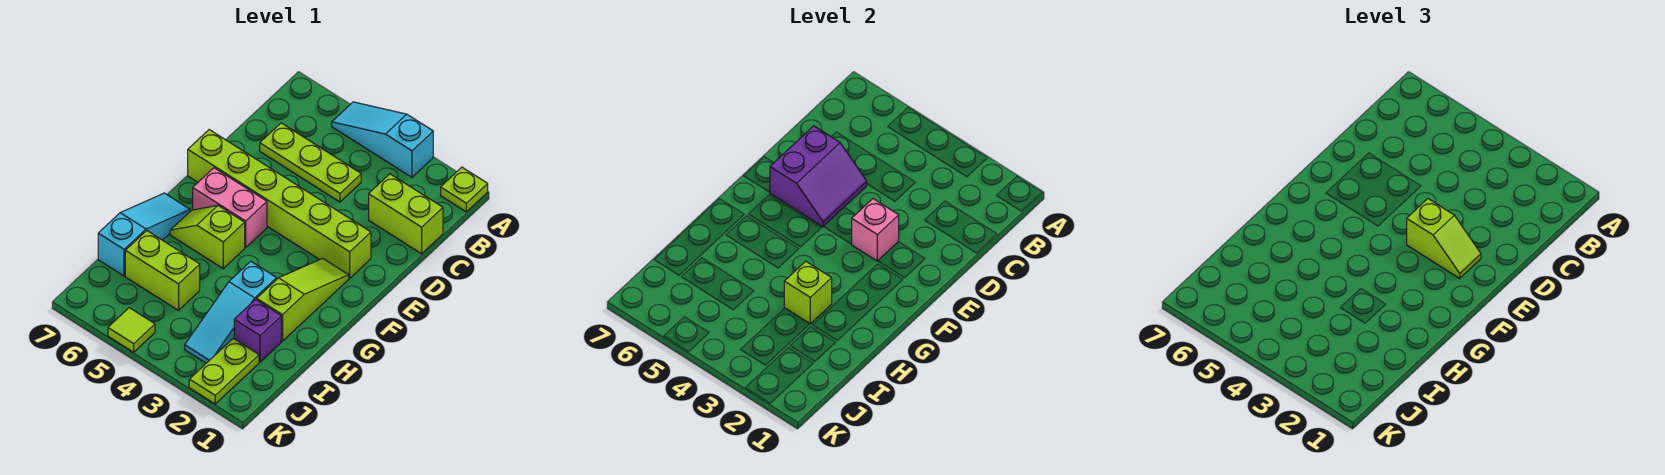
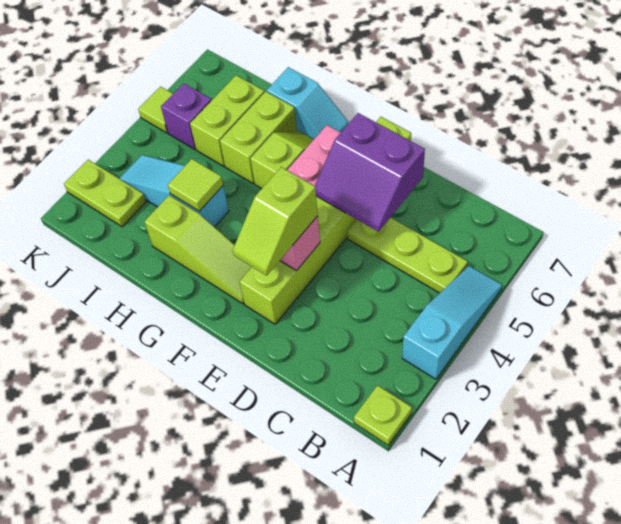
lime 1x2 brick [369,174,443,254] -> lime 1x2 brick moved to [220,91,297,183]
lime 1x3 plate [260,123,361,202] -> lime 1x3 plate turned to [347,218,468,293]
cyan 1x3 slope [98,193,190,276] -> cyan 1x2 slope [267,67,348,139]
lime 1x1 brick [784,261,832,324] -> lime 1x1 tile [168,159,223,211]
purple 1x1 brick [234,300,281,362] -> purple 1x1 brick moved to [161,83,212,149]

